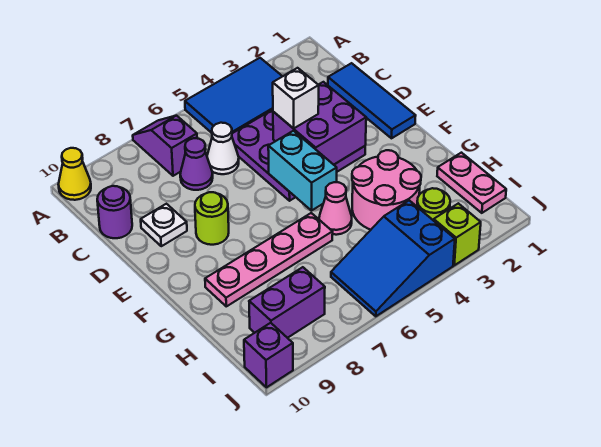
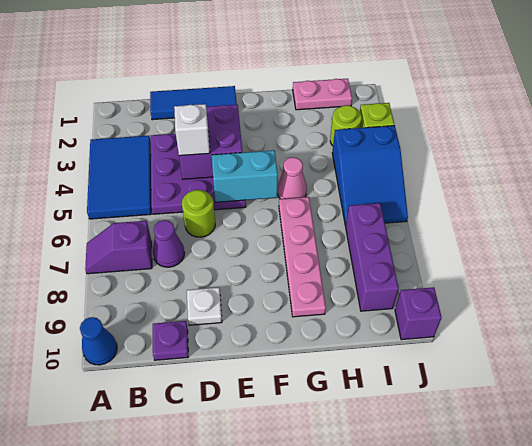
yellow 1x1 cone [58,148,91,200] -> blue 1x1 cone [80,317,117,365]
white 1x1 cone [207,123,239,174] -> none
purple 1x1 round brick [97,186,132,238] -> purple 1x1 plate [153,321,188,360]
lime 1x1 round brick [195,192,229,245] -> lime 1x1 round brick moved to [182,190,215,237]
pink 2x2 round brick [352,150,421,230] -> none
purple 1x2 brick [249,267,325,338] -> purple 1x3 brick [346,203,399,311]

